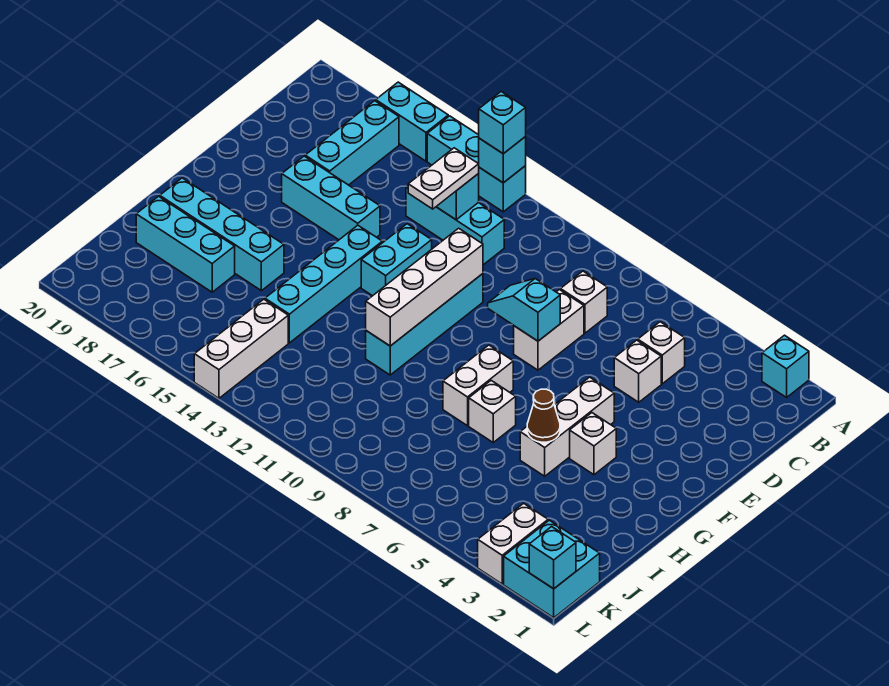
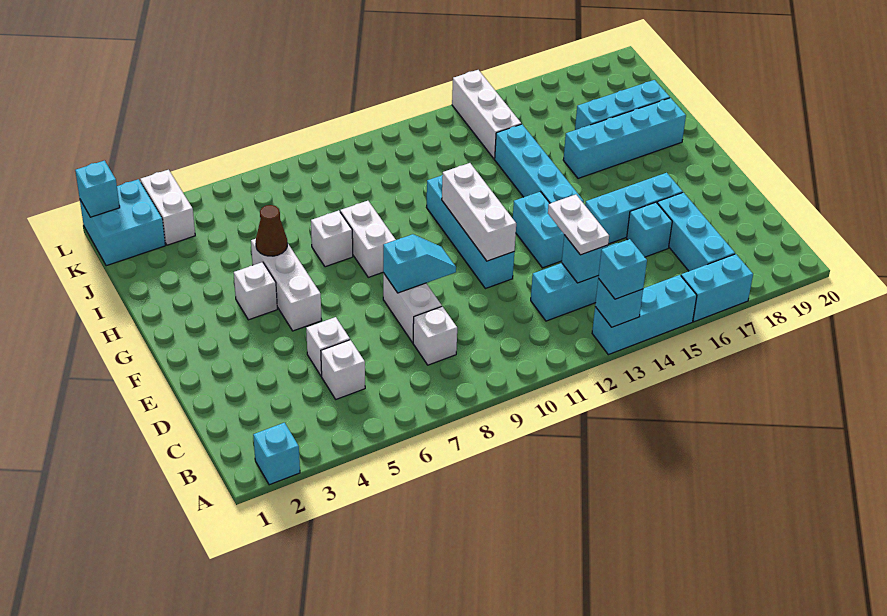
none -> cyan 1x1 brick [627,202,672,257]
white 1x4 brick [366,228,483,346] -> white 1x3 brick [442,163,516,261]

